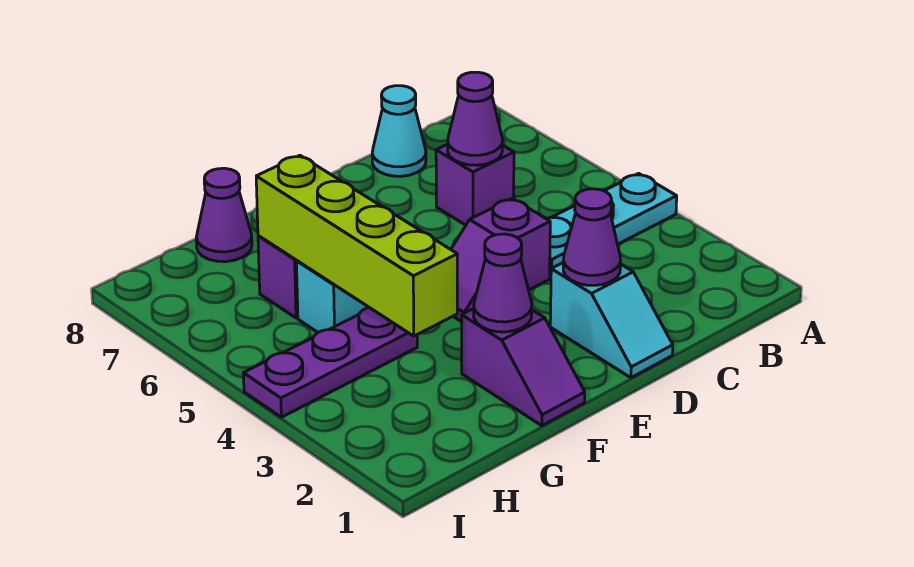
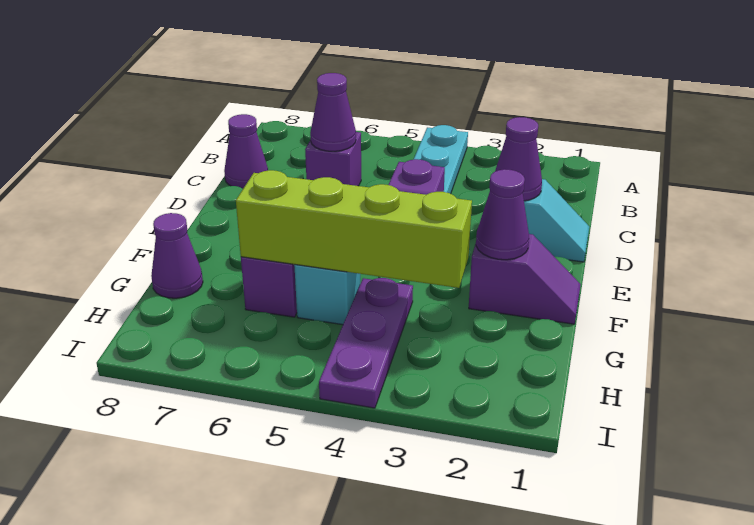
cyan 1x1 cone [372,86,426,176] -> purple 1x1 cone [224,114,268,189]

